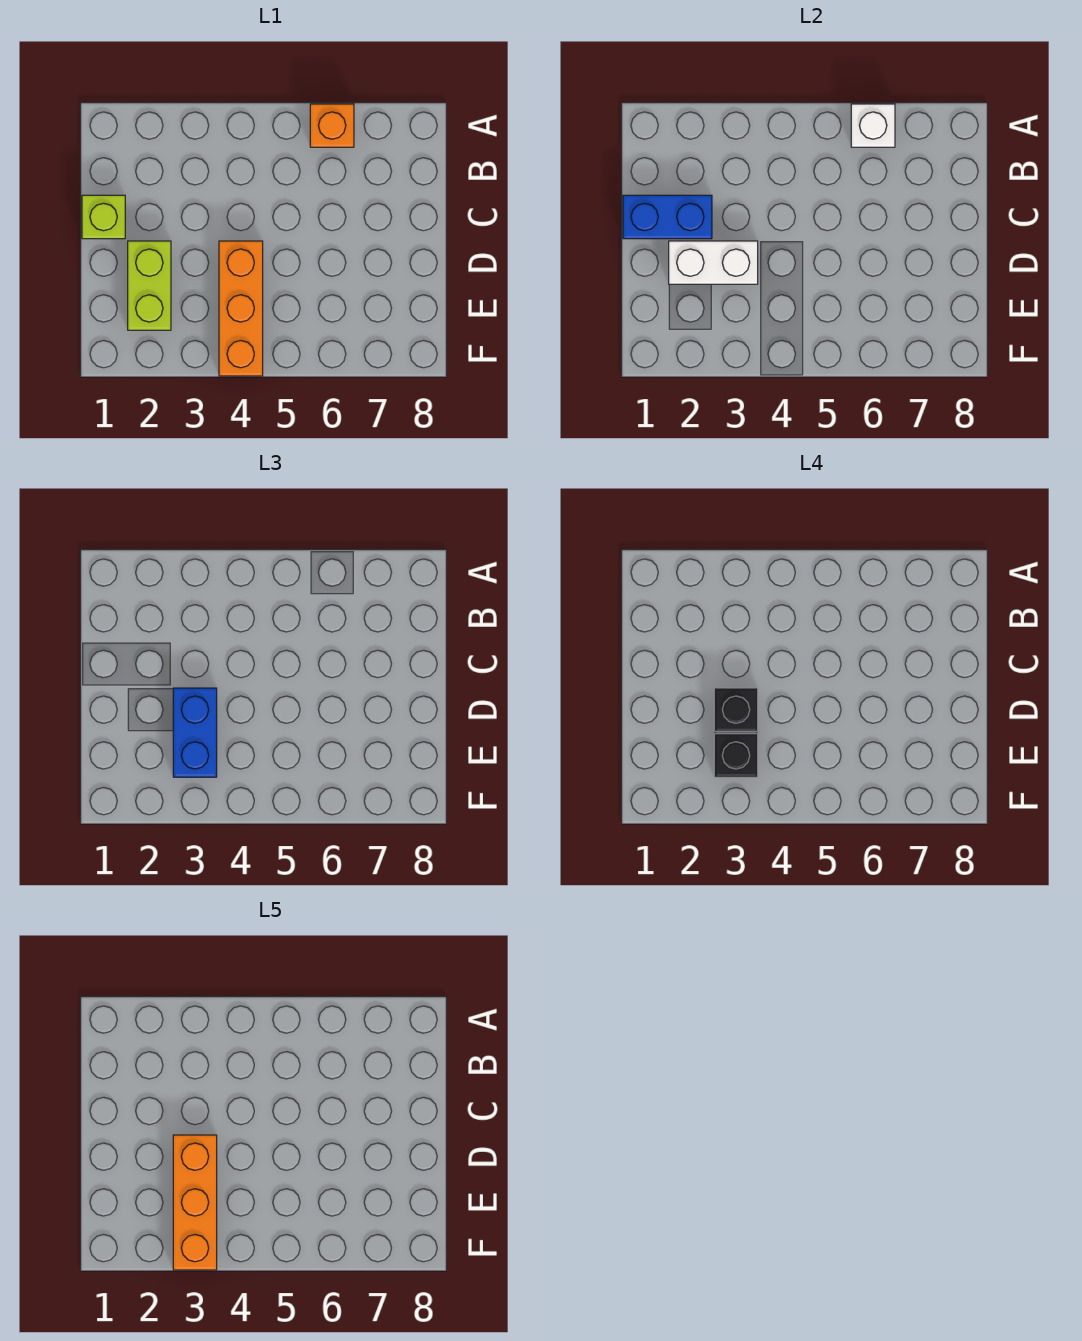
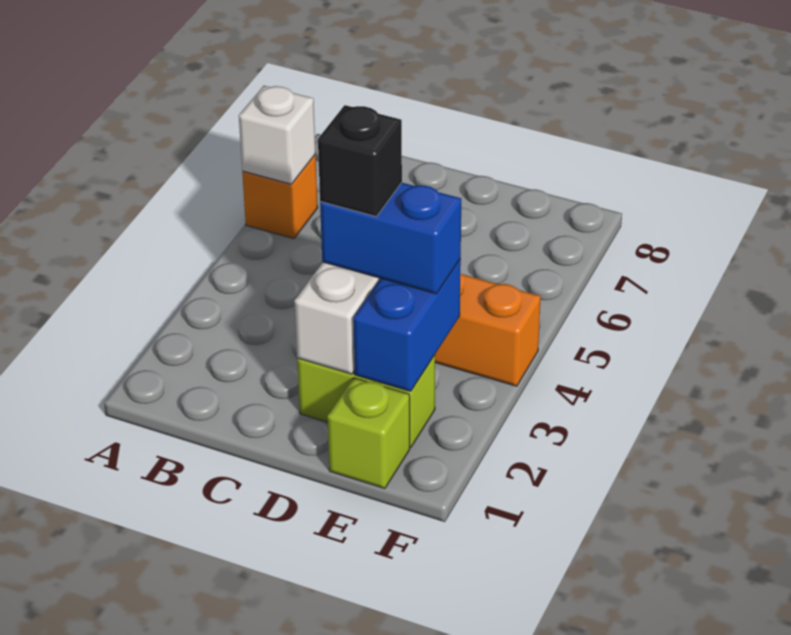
lime 1x1 brick [82,195,125,239] -> lime 1x1 brick moved to [327,378,410,489]
blue 1x2 brick [623,195,712,239] -> blue 1x2 brick moved to [353,259,461,391]
orange 1x3 brick [173,1135,217,1270] -> none
black 1x1 brick [714,734,758,777] -> none

